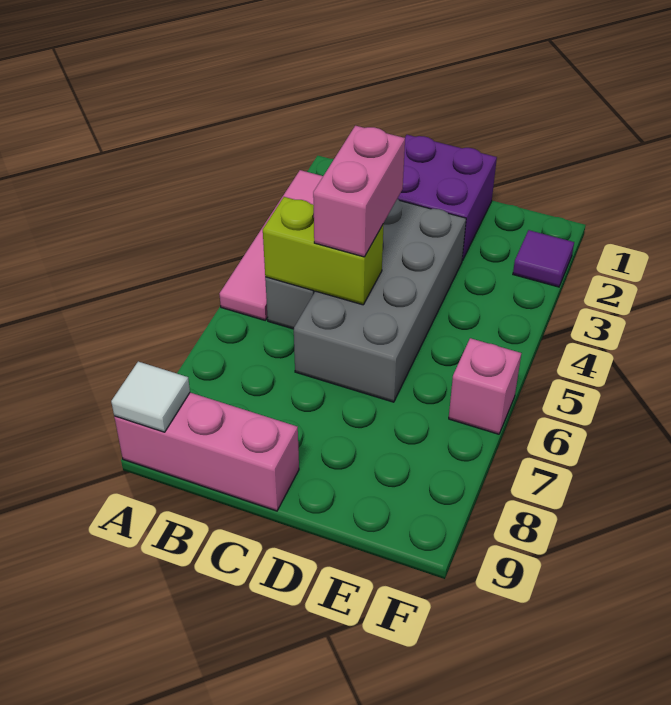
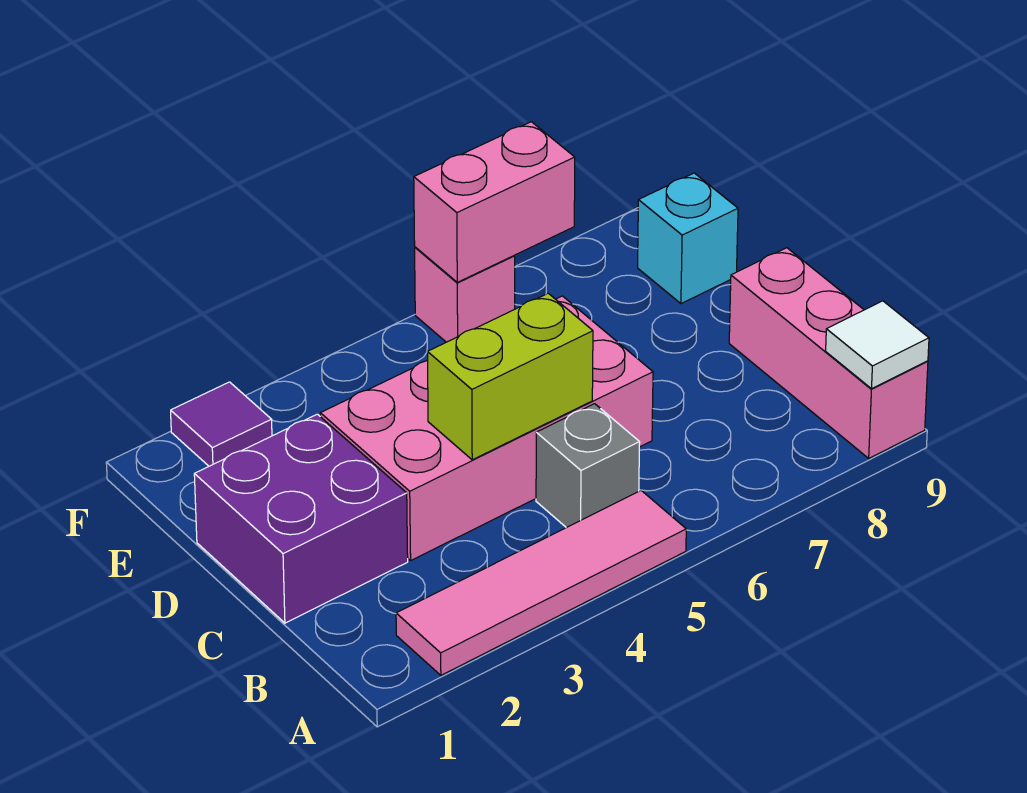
lime 1x2 brick [263,197,384,305] -> lime 1x2 brick turned to [427,293,593,460]
grey 2x4 brick [294,199,466,402] -> pink 2x4 brick [320,296,653,560]
pink 1x2 brick [313,126,405,257] -> pink 1x2 brick moved to [414,122,575,282]
none -> cyan 1x1 brick [638,173,738,304]

